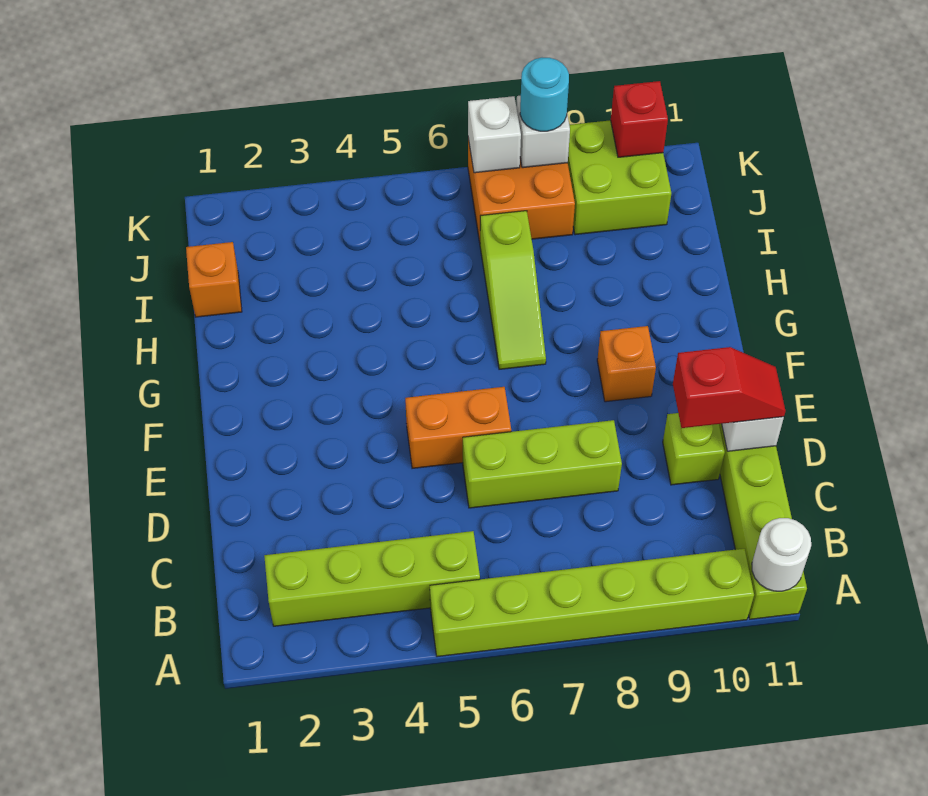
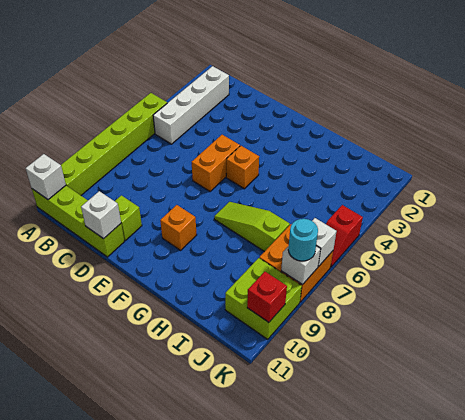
white 1x1 round brick [752,518,811,591] -> white 1x1 brick [26,154,66,200]
lime 1x4 brick [264,531,480,626] -> white 1x4 brick [153,66,229,144]
lime 1x3 brick [463,420,622,508] -> none
red 1x2 slope [673,347,785,428] -> red 1x2 slope moved to [326,205,363,267]
orange 1x1 brick [186,242,242,317] -> orange 1x1 brick moved to [226,146,259,189]

